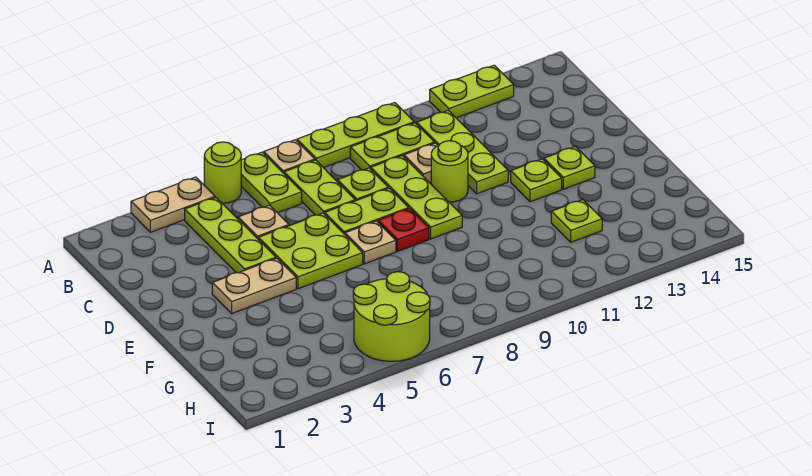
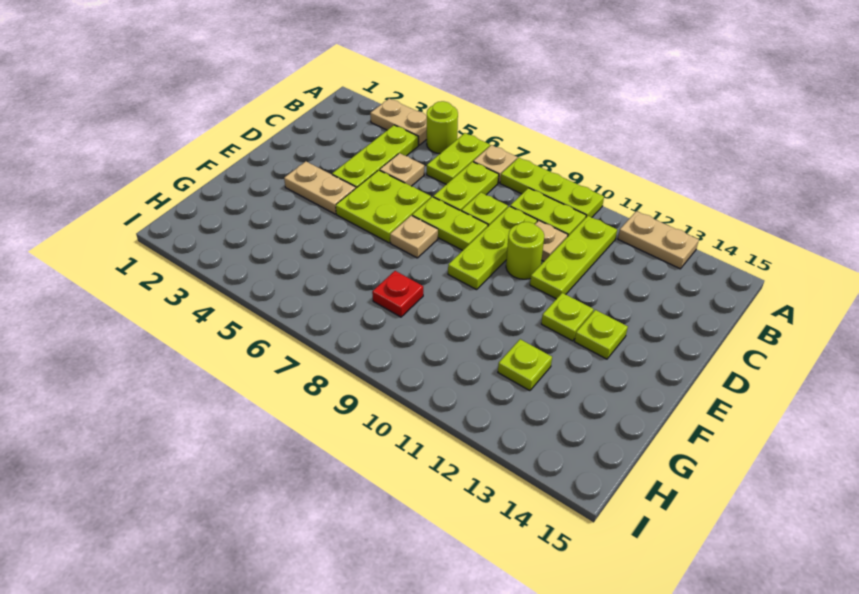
lime 1x2 plate [430,65,514,118] -> tan 1x2 plate [618,211,699,269]
red 1x1 plate [378,209,429,251] -> red 1x1 plate moved to [372,271,423,317]
lime 2x2 round brick [353,272,430,361] -> none

